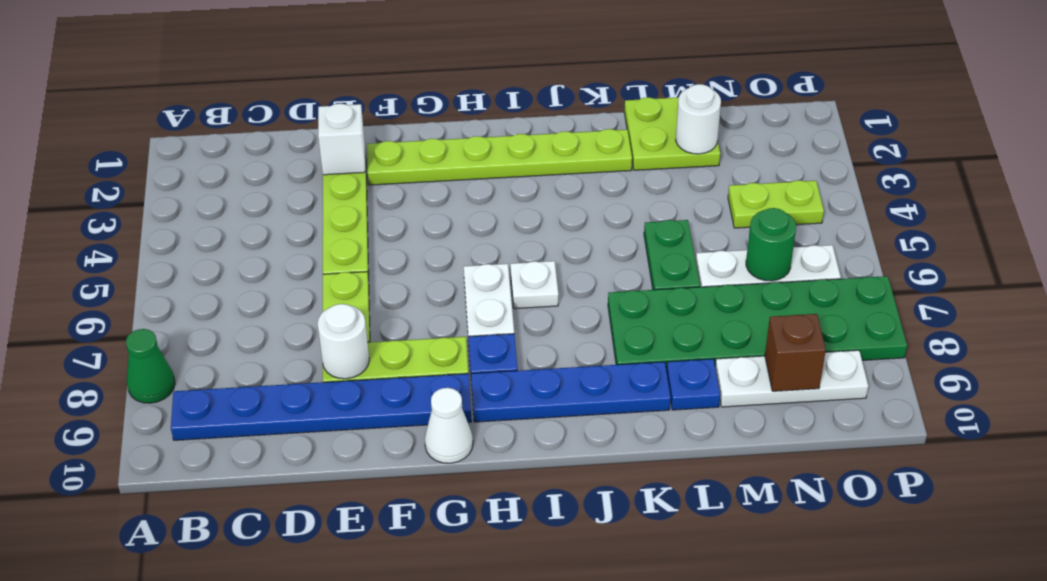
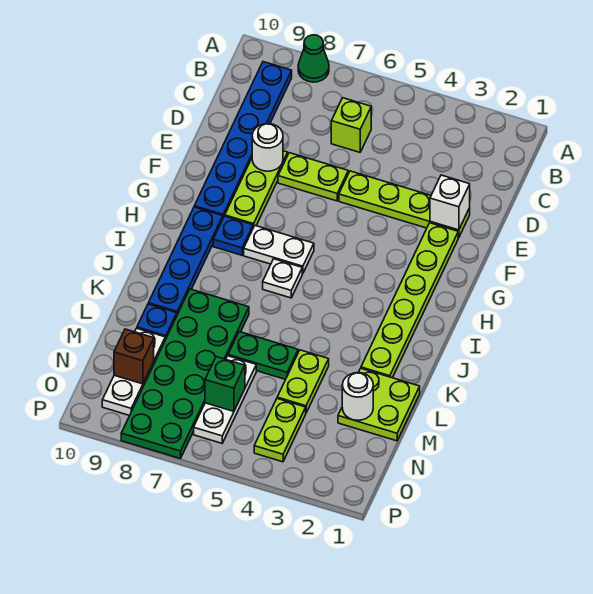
none -> lime 1x1 brick [331,98,371,152]
white 1x1 cone [425,388,473,463] -> none
none -> lime 1x2 plate [277,350,329,412]
green 1x1 round brick [746,208,796,281] -> green 1x1 brick [205,357,245,411]

